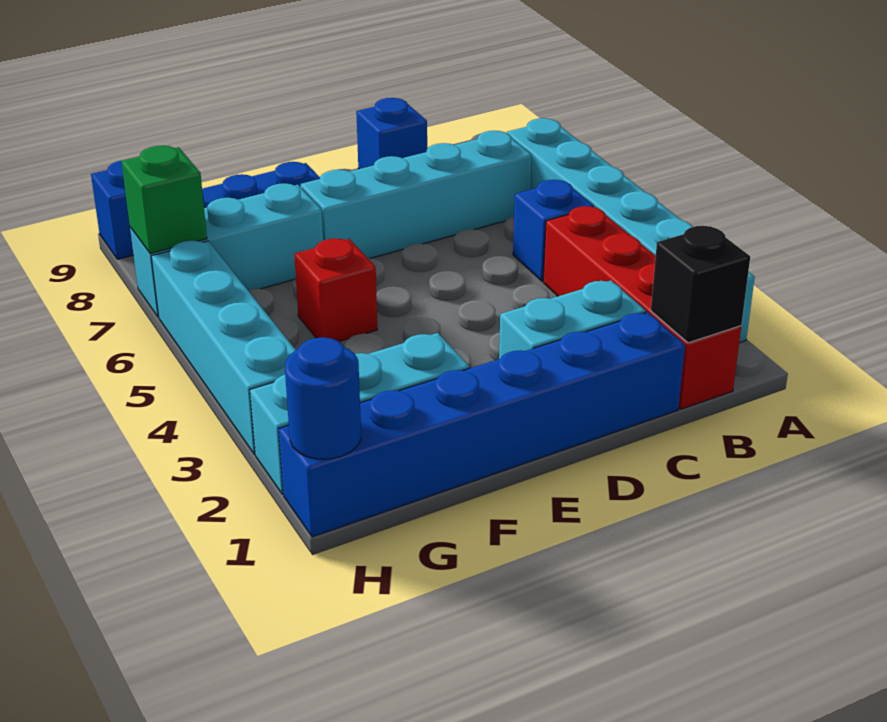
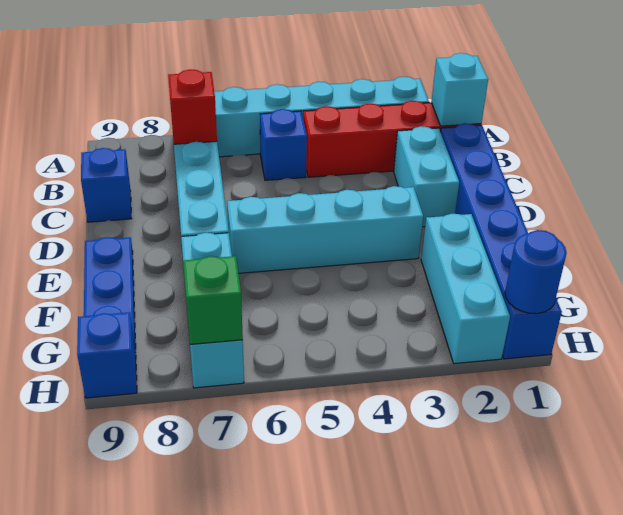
black 1x1 brick [651,226,750,343] -> cyan 1x1 brick [431,53,488,126]
red 1x1 brick [294,239,377,342] -> red 1x1 brick moved to [168,69,217,144]
cyan 1x4 brick [151,241,296,454] -> cyan 1x4 brick moved to [227,186,423,273]

